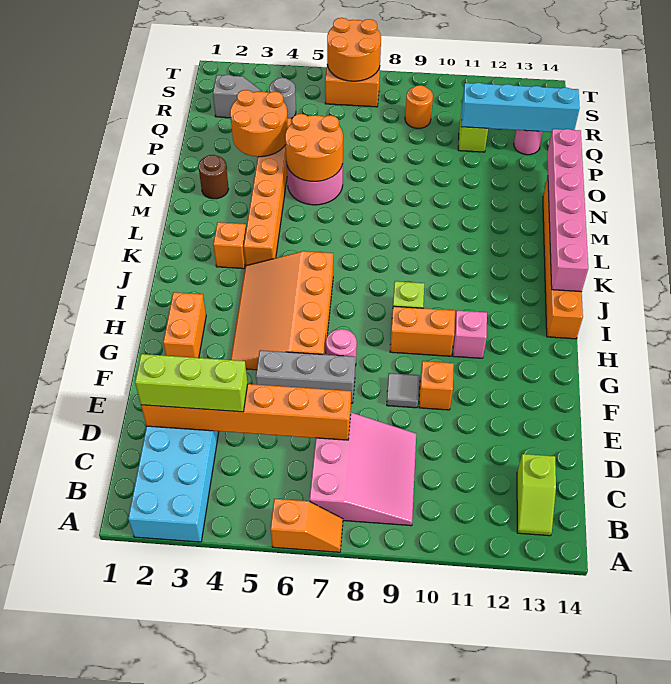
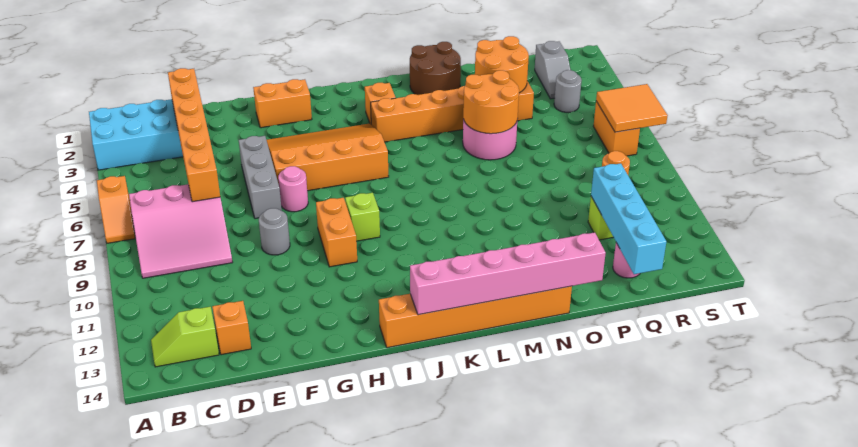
lime 1x3 brick [135,354,248,412] -> none
grey 1x1 tile [387,373,419,408] -> grey 1x1 round brick [259,208,290,255]
orange 1x1 brick [419,361,454,410] -> orange 1x1 brick moved to [212,301,251,355]
pink 1x1 brick [453,310,487,358] -> none
brown 1x1 round brick [199,155,229,199] -> brown 2x2 round brick [410,42,461,95]
orange 2x2 round brick [327,18,381,81] -> orange 2x2 tile [596,84,668,132]

